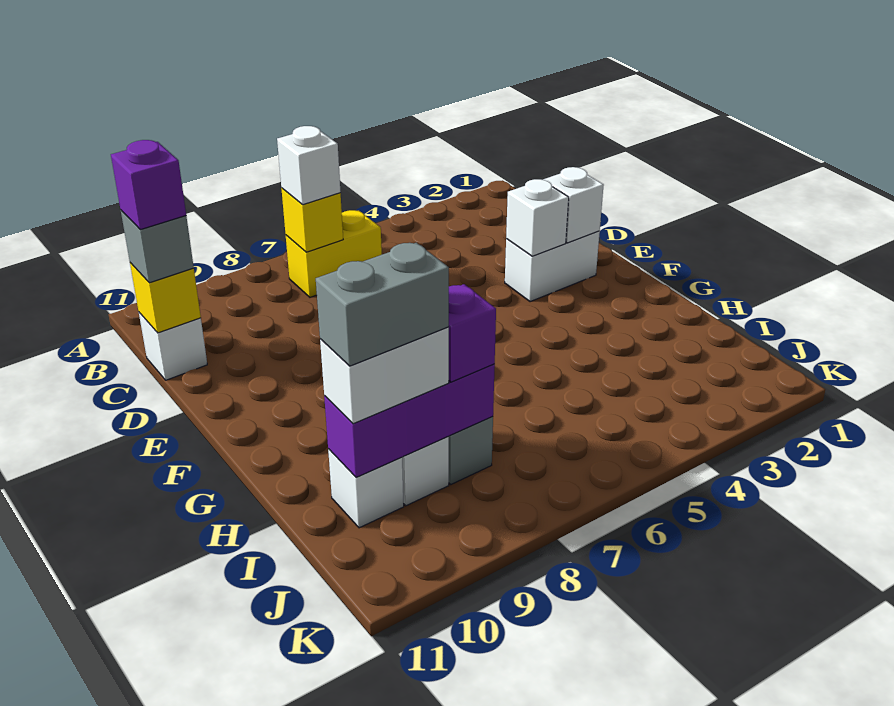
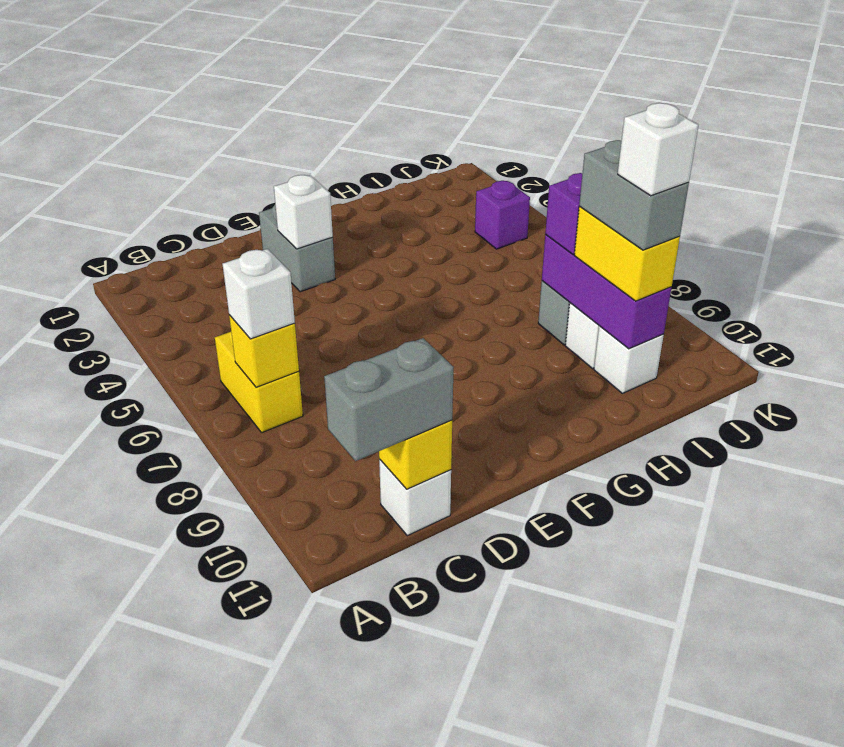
grey 1x1 brick [121,210,194,283] -> grey 1x2 brick [324,338,454,461]
purple 1x1 brick [111,140,186,230] -> purple 1x1 brick moved to [475,181,530,249]
white 1x2 brick [505,231,600,302] -> grey 1x2 brick [259,205,335,292]
white 1x1 brick [544,167,604,243] -> white 1x1 brick moved to [618,103,698,196]
white 1x2 brick [320,327,449,424] -> yellow 1x2 brick [574,206,680,301]

